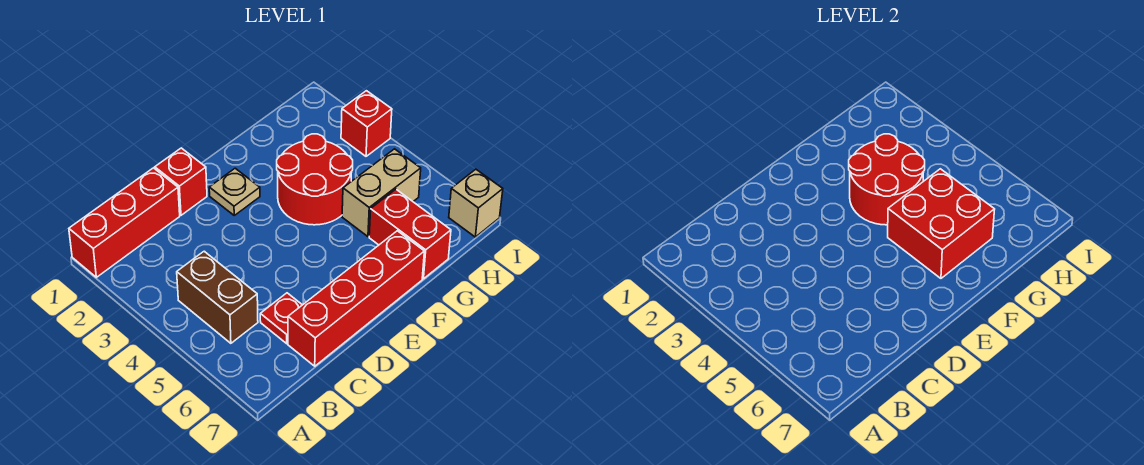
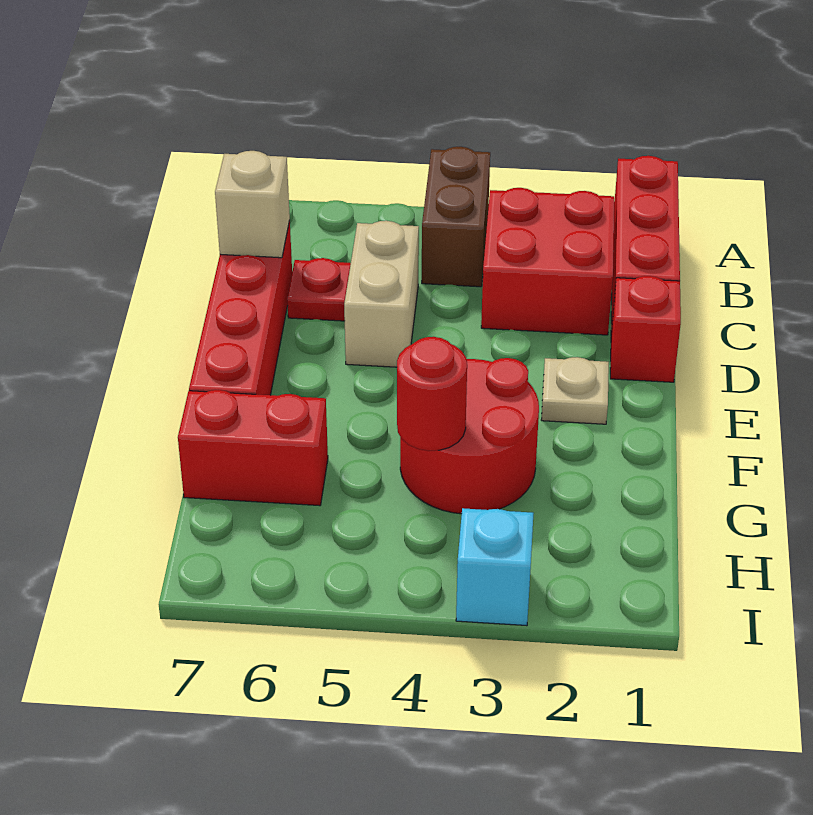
brown 1x2 brick [177,251,258,343] -> brown 1x2 brick turned to [422,147,490,287]
red 2x2 round brick [849,134,925,225] -> red 1x1 round brick [397,337,467,451]
red 2x2 brick [888,169,995,278] -> red 2x2 brick moved to [481,188,614,335]
tan 1x2 brick [342,149,421,237] -> tan 1x2 brick moved to [344,221,419,367]
red 1x1 brick [341,91,392,156] -> cyan 1x1 brick [456,508,534,626]
tan 1x1 brick [449,169,503,237] -> tan 1x1 brick moved to [215,151,290,258]

